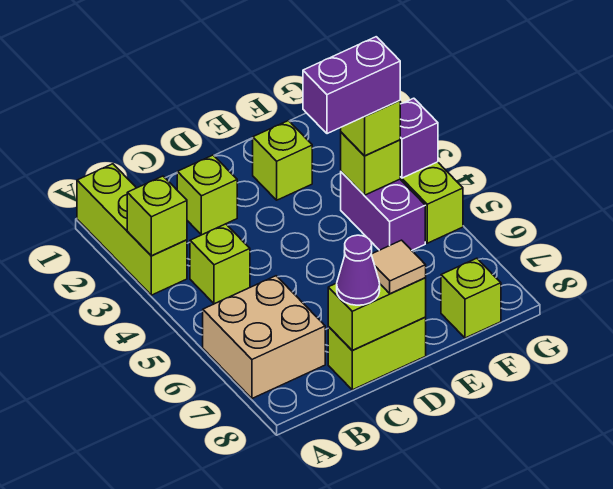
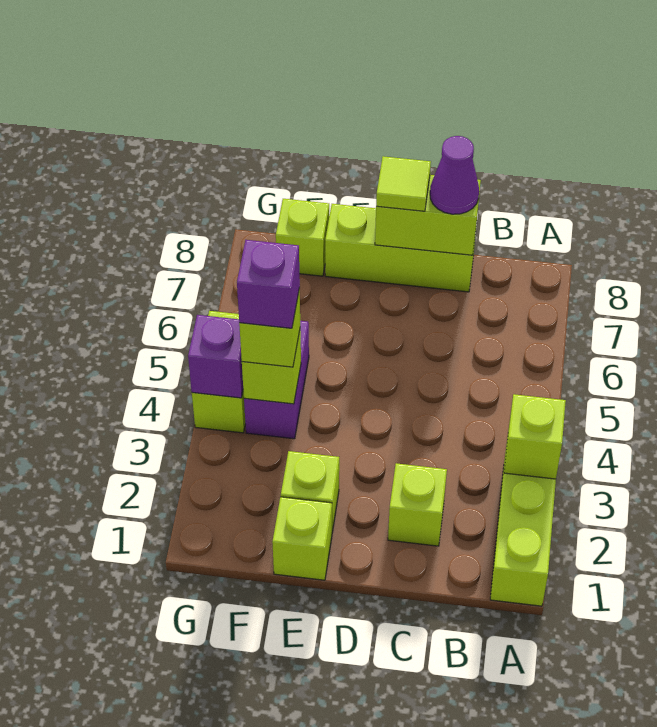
tan 2x2 brick [203,276,325,398] -> none
lime 1x1 brick [190,224,250,304] -> lime 1x1 brick moved to [272,497,332,580]
lime 1x2 brick [328,318,426,390] -> lime 1x3 brick [325,204,476,292]
tan 1x1 tile [371,240,426,294] -> lime 1x1 tile [376,156,431,211]
purple 1x2 brick [303,37,400,134] -> purple 1x1 brick [237,240,300,328]

